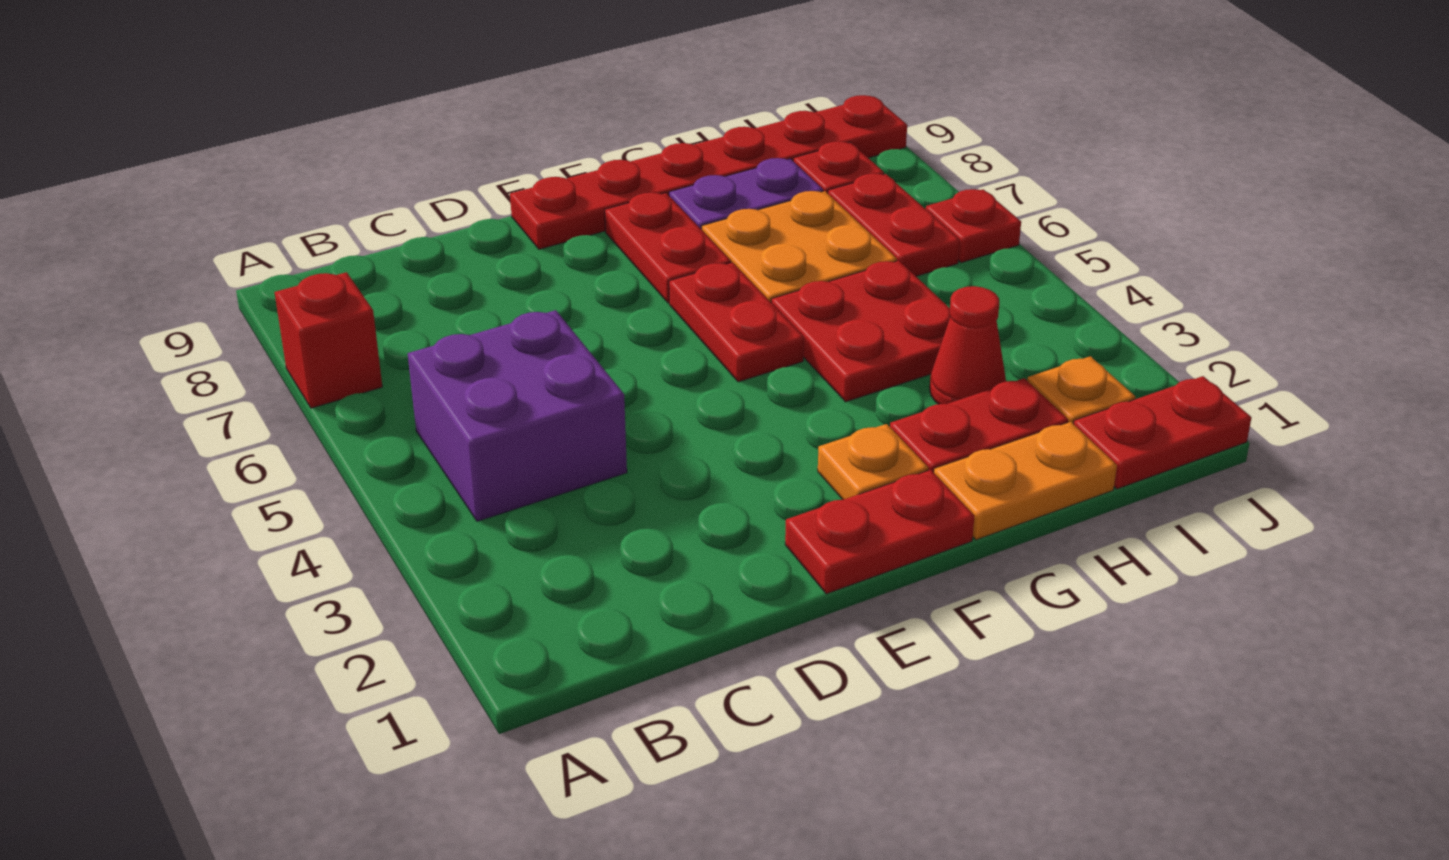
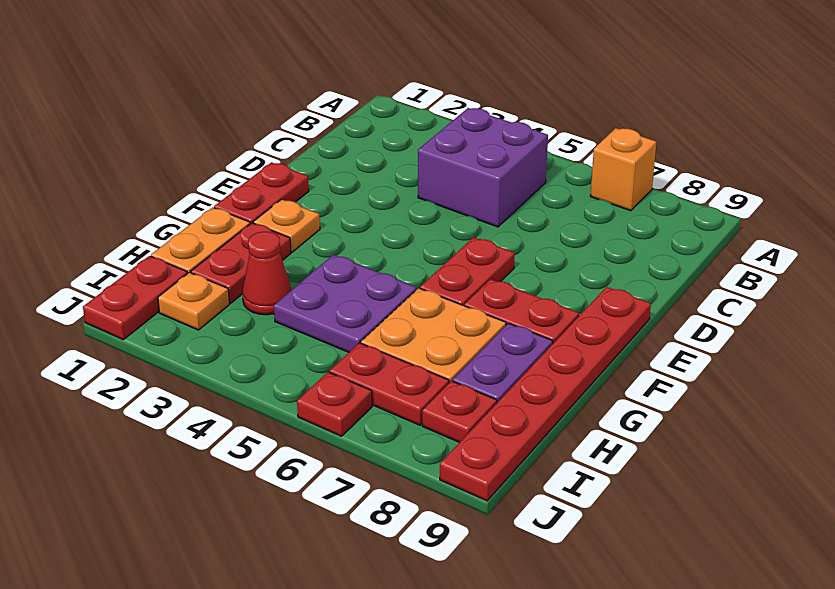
red 1x1 brick [275,272,382,408] -> orange 1x1 brick [591,128,656,211]
red 1x2 plate [669,262,804,382] -> red 1x2 plate turned to [420,237,515,306]
red 2x2 plate [771,261,950,402] -> purple 2x2 plate [274,255,417,352]

